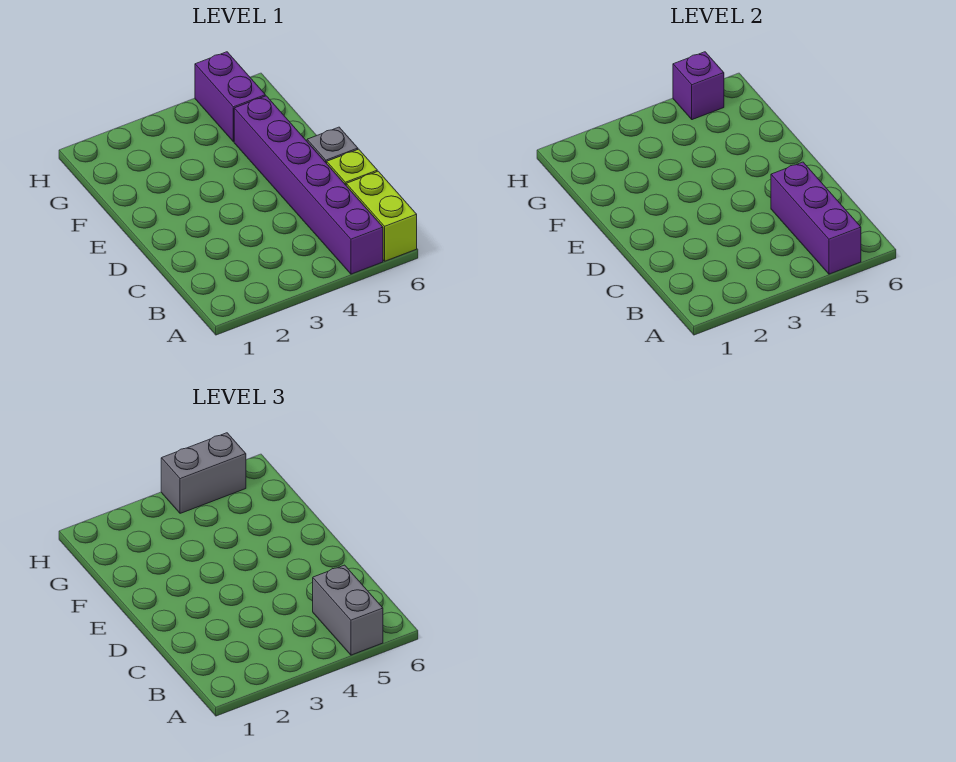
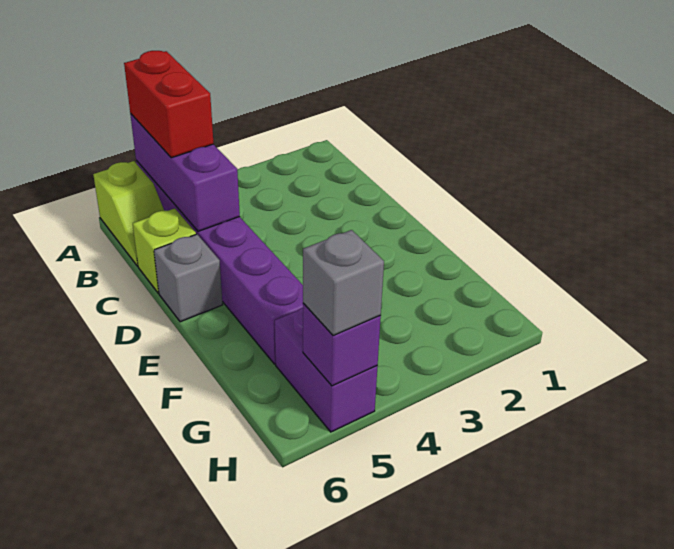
grey 1x2 brick [313,565,383,655] -> red 1x2 brick [124,51,214,158]
lime 1x2 brick [346,171,417,261] -> lime 1x2 slope [93,161,164,266]
grey 1x2 brick [161,433,246,513] -> grey 1x1 brick [303,230,384,336]

